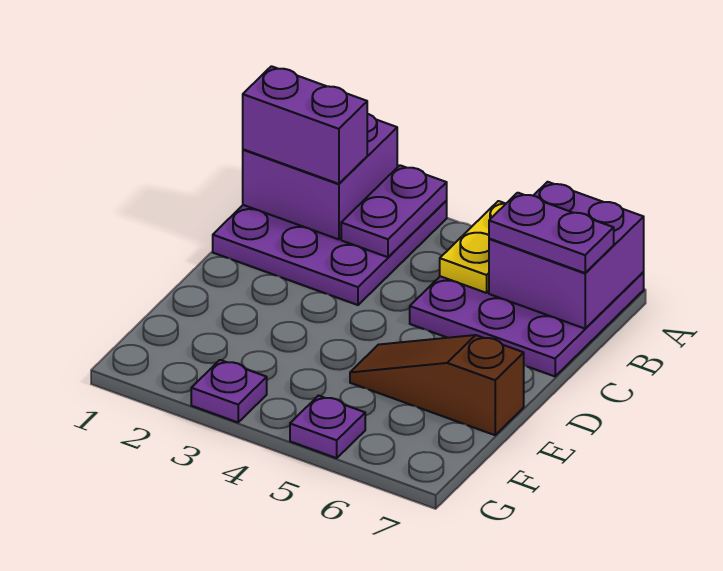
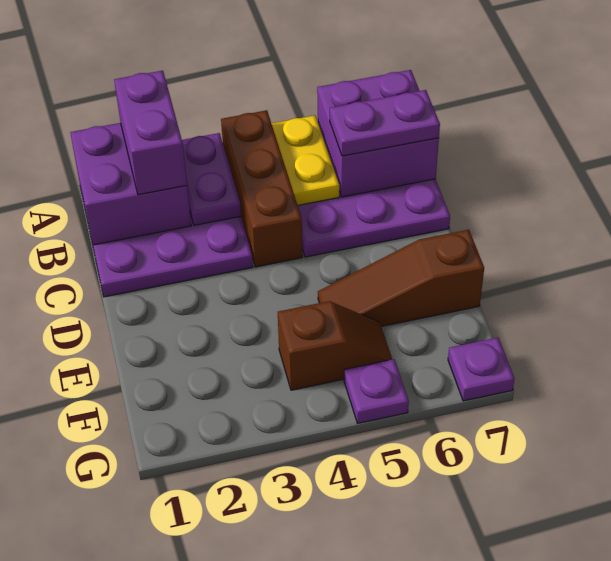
none -> brown 1x3 brick [221,110,303,267]
purple 1x2 brick [243,66,367,184] -> purple 1x2 brick turned to [114,71,187,195]
none -> brown 1x2 slope [278,301,392,390]
purple 1x1 plate [191,360,267,422] -> purple 1x1 plate moved to [448,338,514,401]

